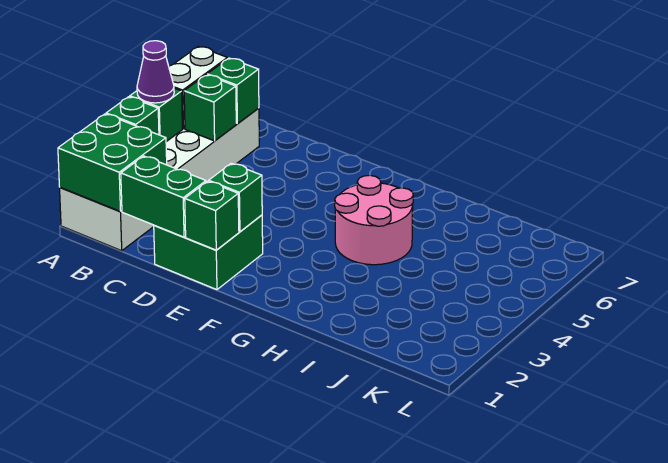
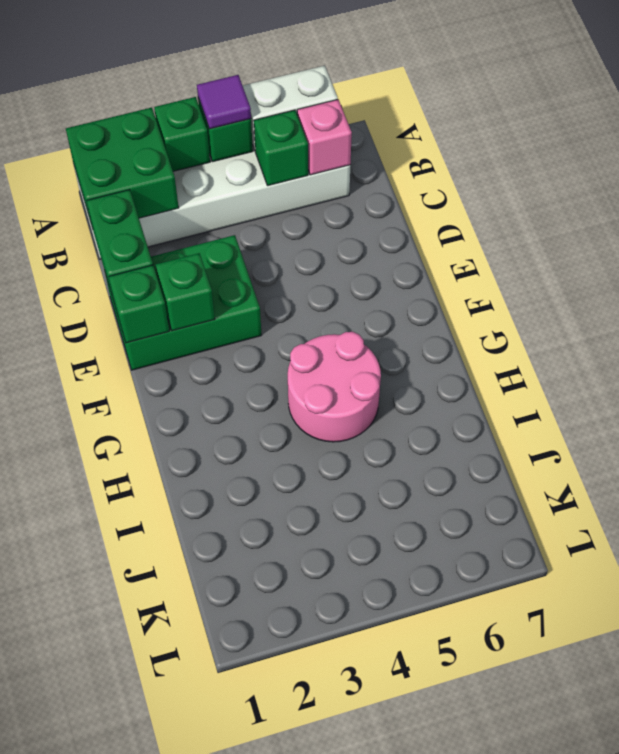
purple 1x1 cone [137,41,174,103] -> purple 1x1 tile [197,75,251,129]
green 1x1 brick [207,58,259,124] -> pink 1x1 brick [297,100,352,175]
green 2x2 brick [154,215,263,290] -> green 2x3 brick [105,235,261,370]

